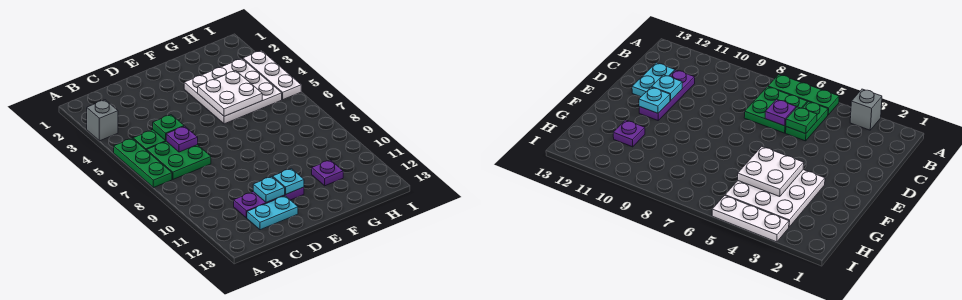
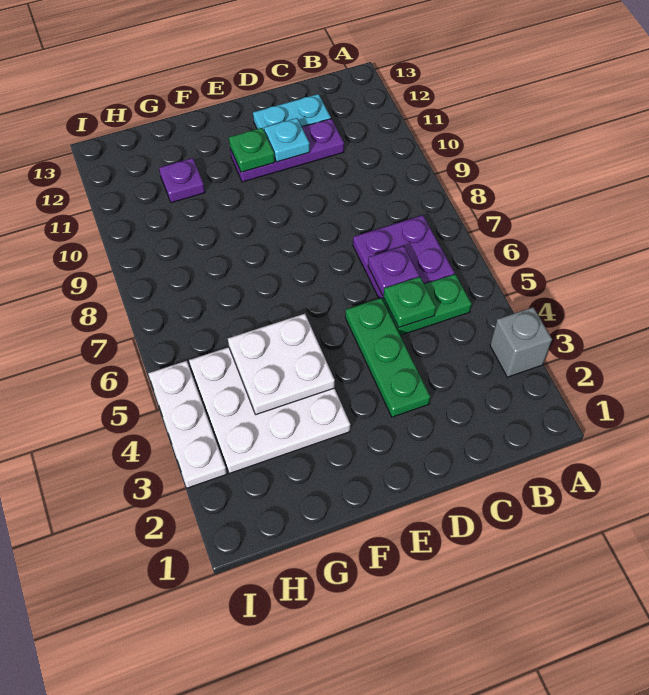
green 1x3 plate [114,138,172,188] -> green 1x3 plate moved to [345,298,430,417]
green 2x2 plate [147,141,211,179] -> purple 2x2 plate [353,215,455,300]
cyan 1x1 plate [273,169,304,194] -> green 1x1 plate [229,128,275,172]

